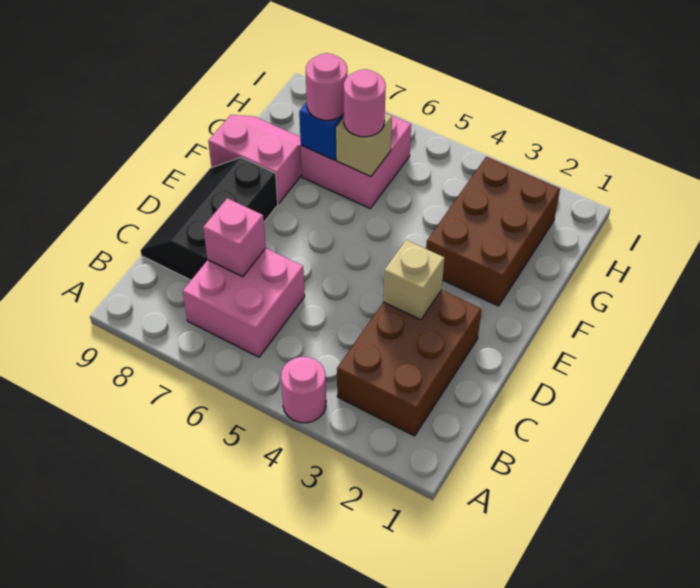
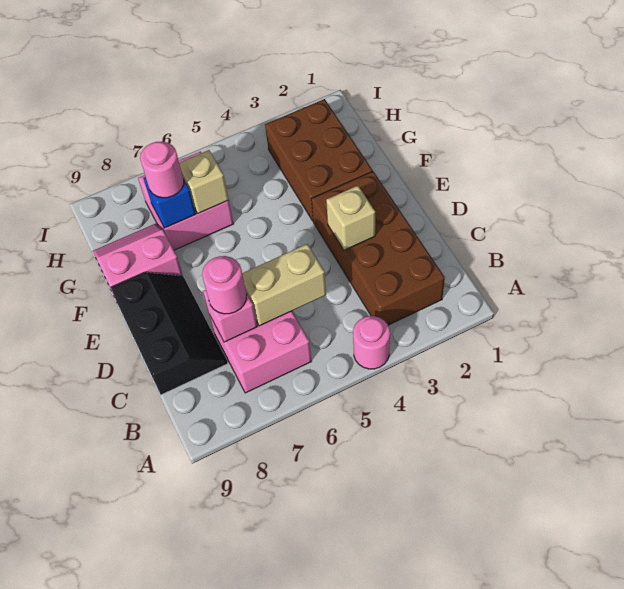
brown 2x3 brick [337,290,481,436] -> brown 2x4 brick [311,171,445,325]
none -> tan 1x2 brick [242,244,326,326]
black 2x3 slope [141,158,278,280] -> black 2x3 slope turned to [111,272,228,395]
pink 1x1 round brick [344,69,386,137] -> pink 1x1 round brick moved to [202,256,247,314]

